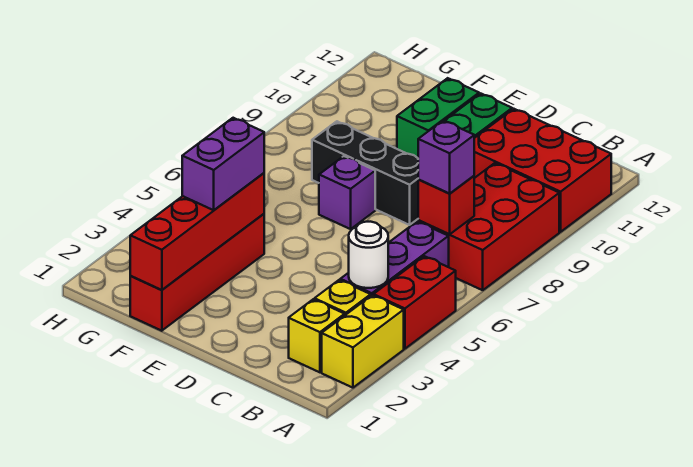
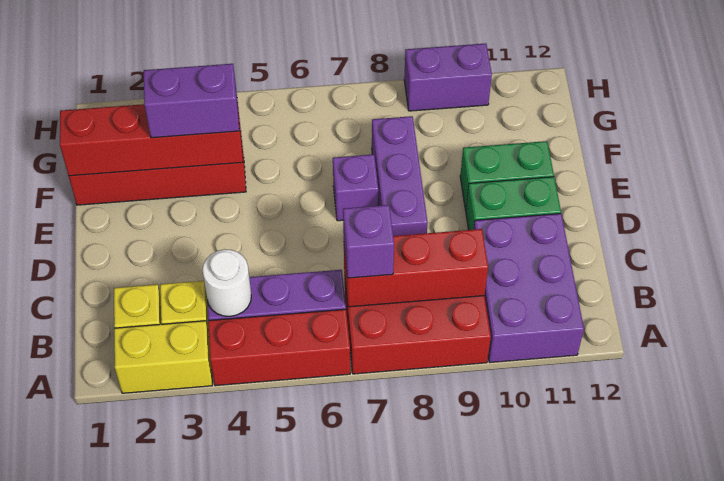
red 1x2 brick [373,256,456,349] -> red 1x3 brick [208,309,350,386]
red 2x3 brick [474,109,611,232] -> purple 2x3 brick [474,214,584,363]
red 1x1 brick [418,176,474,234] -> red 1x3 brick [344,229,488,307]
black 1x3 brick [312,121,418,225] -> purple 1x3 brick [372,116,428,236]
none -> purple 1x2 brick [404,43,492,111]

